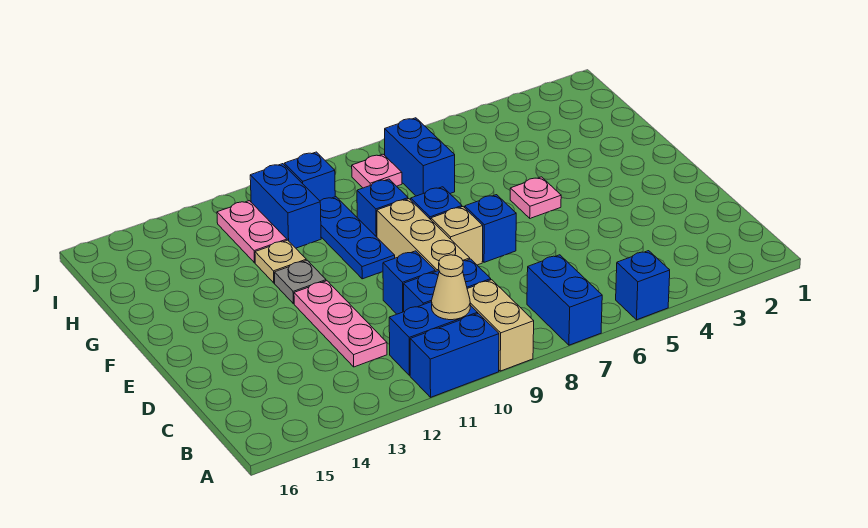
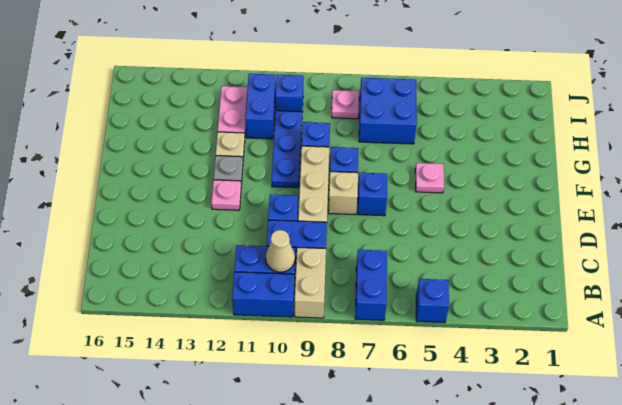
pink 1x3 plate [294,281,387,367] -> pink 1x1 plate [211,180,241,210]
blue 1x2 brick [385,118,455,196] -> blue 2x2 brick [359,78,417,144]

